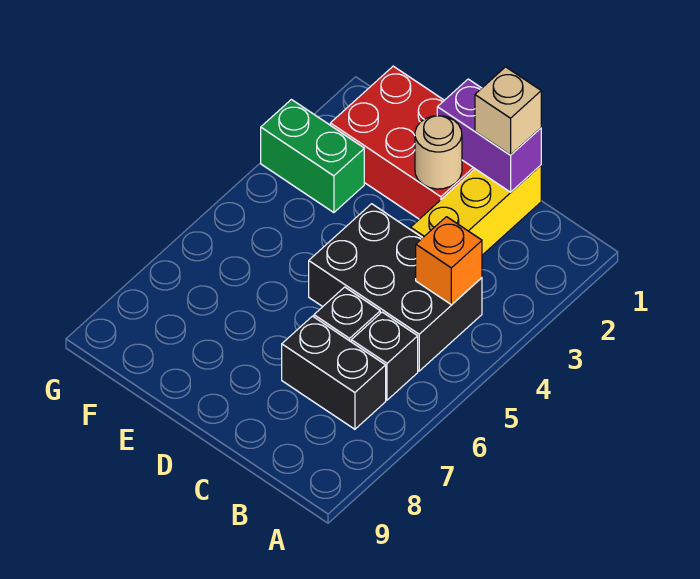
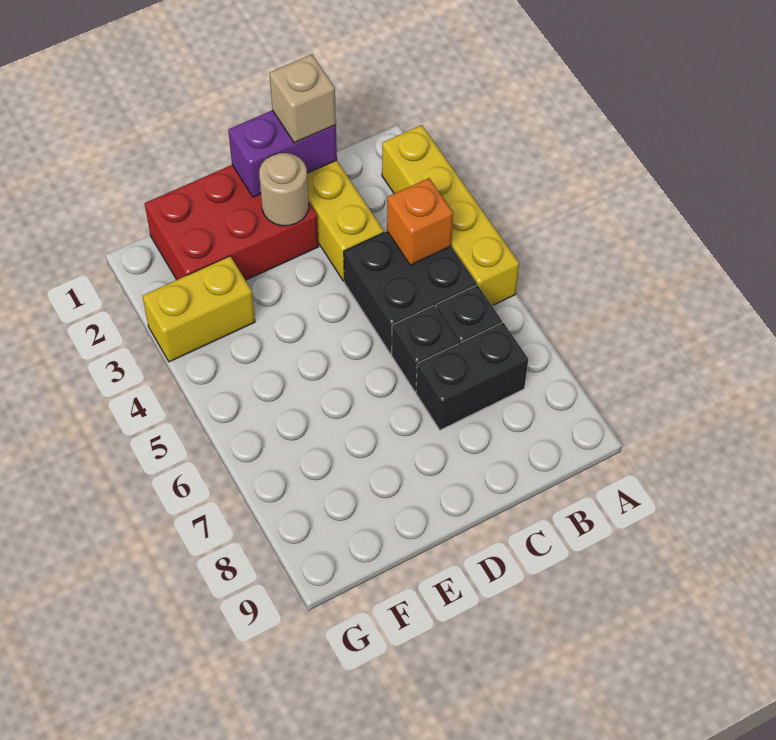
none -> yellow 1x4 brick [382,125,519,306]
black 2x3 brick [309,204,482,371] -> black 2x2 brick [344,232,476,354]
green 1x2 brick [261,100,364,213] -> yellow 1x2 brick [143,256,255,362]

